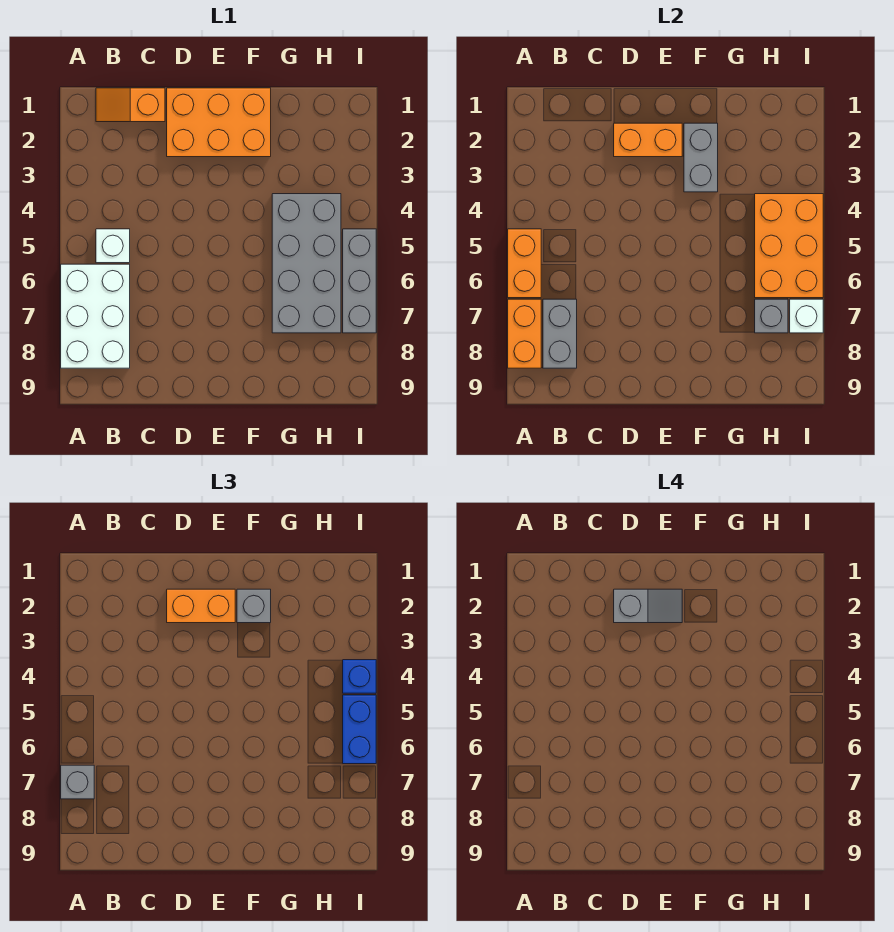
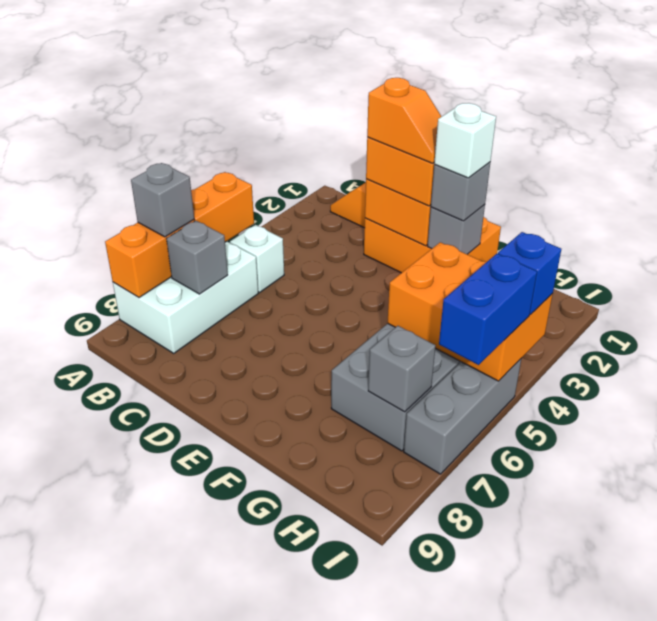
grey 1x2 brick [543,299,577,368] -> grey 1x1 brick [167,221,228,294]
grey 1x2 slope [614,589,682,623] -> orange 1x2 slope [367,78,442,163]
grey 1x2 brick [684,123,718,192] -> grey 1x1 brick [427,205,485,254]
orange 2x3 brick [755,194,823,298] -> orange 2x3 brick turned to [387,242,553,381]
white 1x1 brick [790,299,823,333] -> white 1x1 brick moved to [434,103,496,178]

